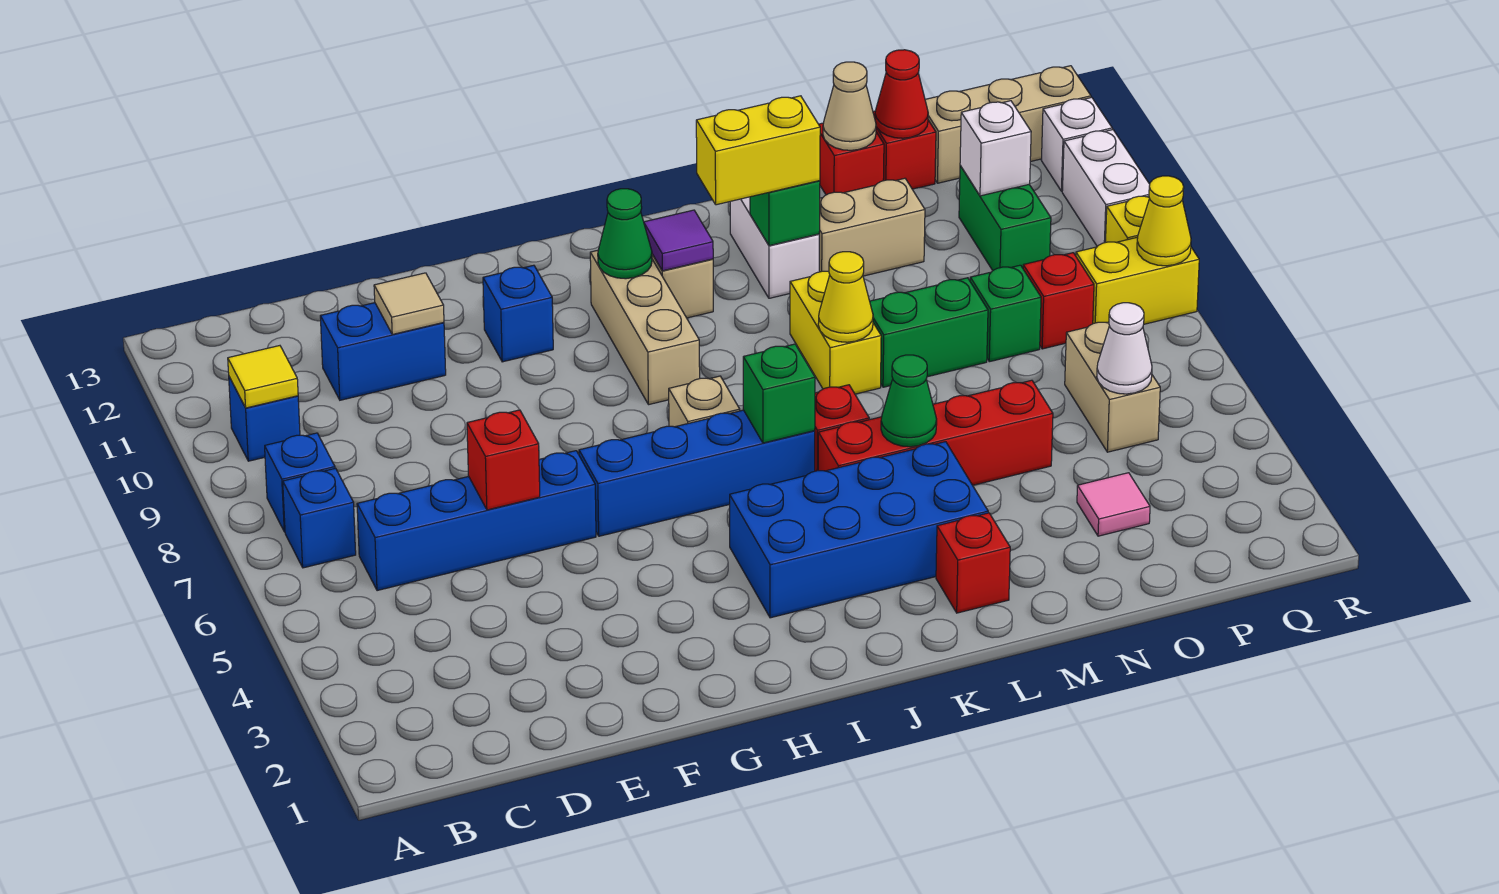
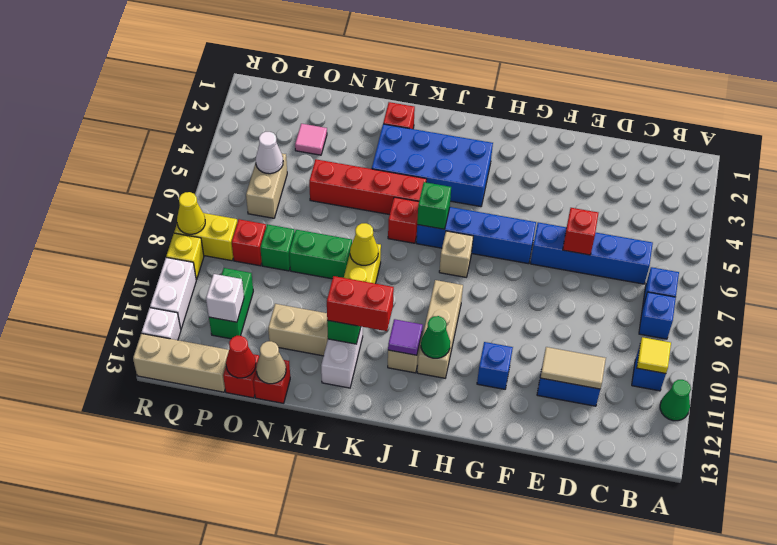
tan 1x1 tile [374,273,444,334] -> tan 1x2 tile [540,347,606,389]
yellow 1x2 brick [696,96,820,205] -> red 1x2 brick [327,276,394,331]
green 1x1 cone [881,355,937,447] -> green 1x1 cone moved to [660,380,691,421]

